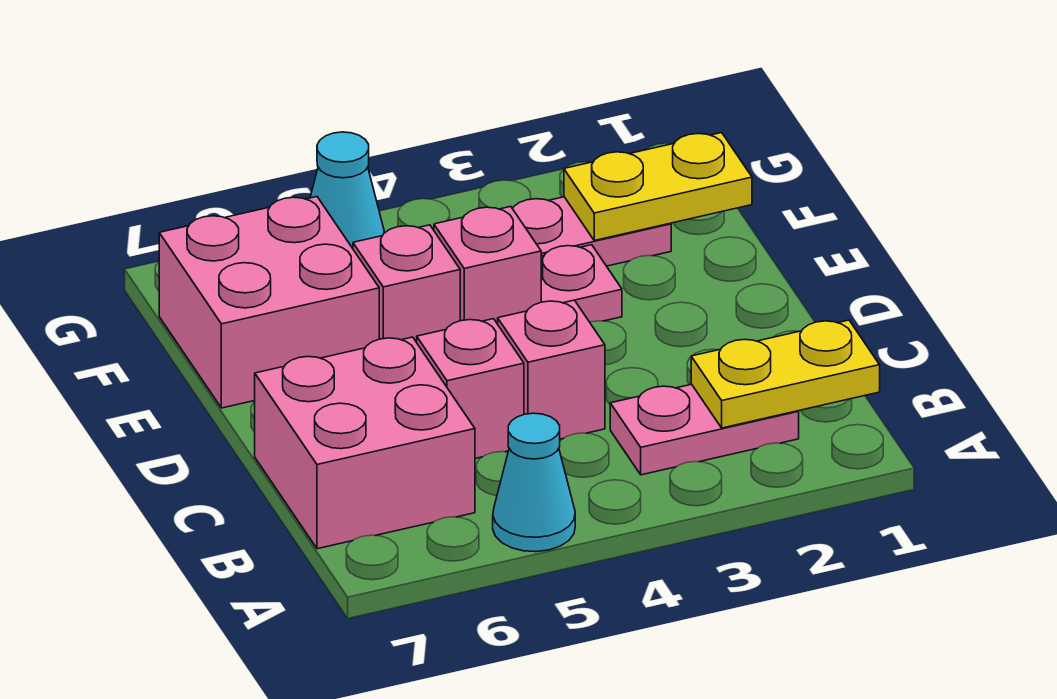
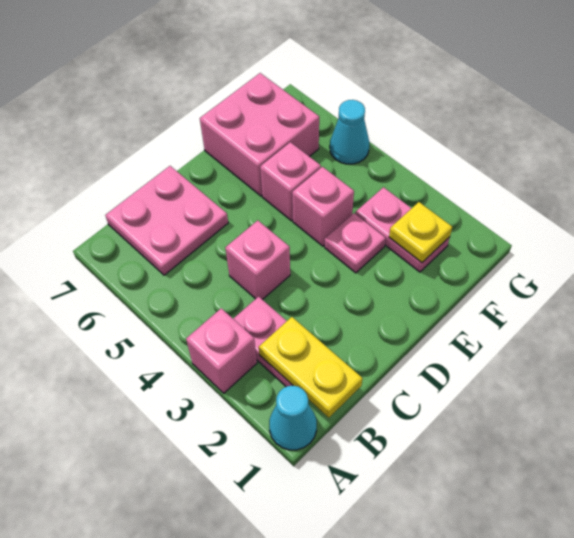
cyan 1x1 cone [493,413,575,552] -> cyan 1x1 cone moved to [269,386,317,450]
pink 2x2 brick [255,337,475,549] -> pink 2x2 plate [105,166,228,275]
pink 1x1 brick [417,319,524,459] -> pink 1x1 brick moved to [186,308,257,393]
yellow 1x2 plate [564,133,752,241] -> yellow 1x1 plate [389,202,452,263]

